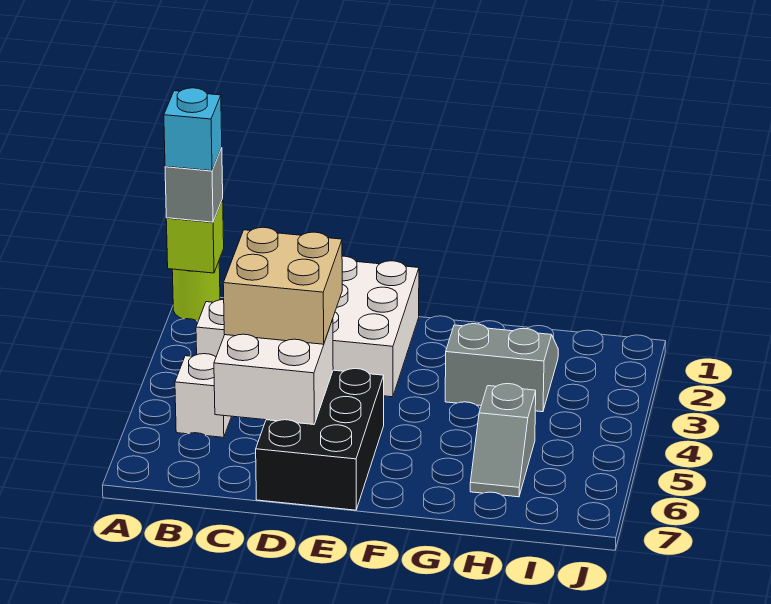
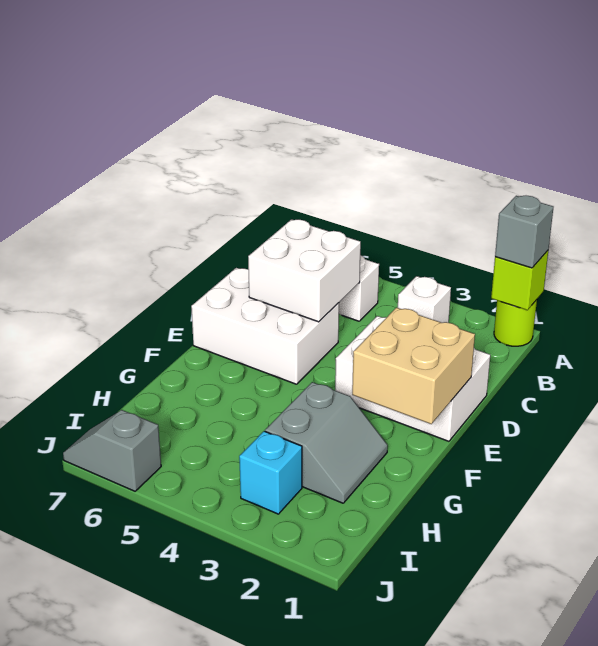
cyan 1x1 brick [164,88,222,171] -> cyan 1x1 brick moved to [239,431,302,514]
tan 2x2 brick [223,227,342,344] -> tan 2x2 brick moved to [352,308,475,424]
black 2x3 brick [256,369,384,510] -> white 2x3 brick [191,268,339,384]
grey 1x2 slope [470,384,536,497] -> grey 1x2 slope moved to [63,410,161,491]

